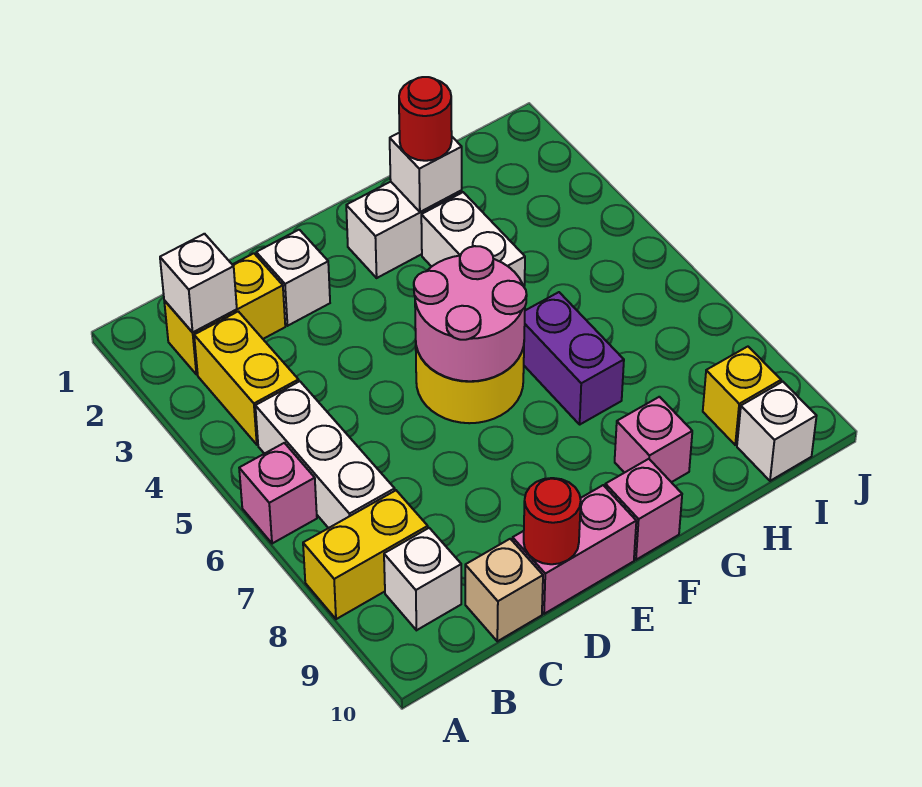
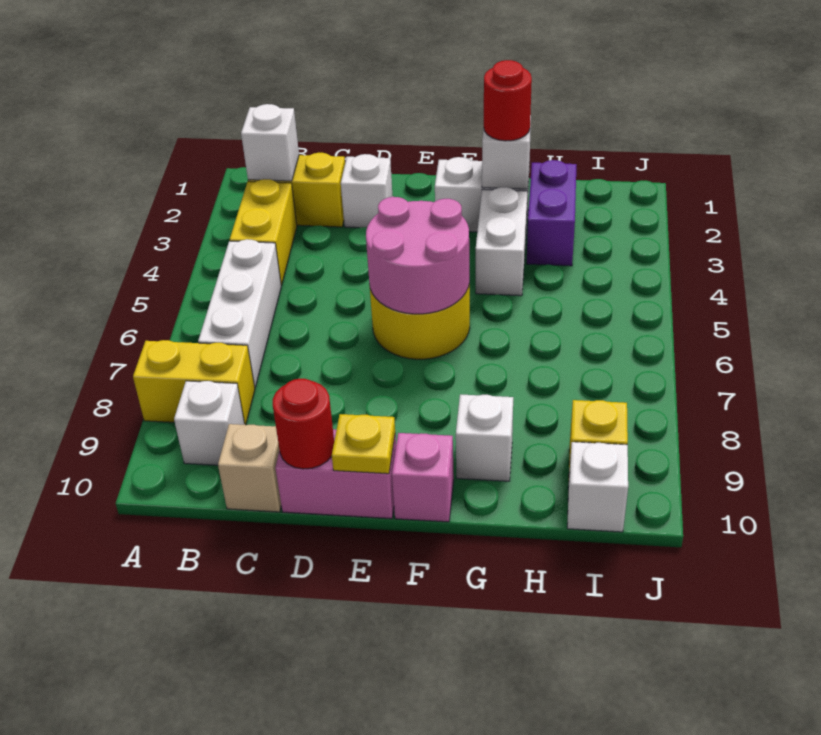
pink 1x1 brick [239,443,317,544] -> none
none -> yellow 1x1 plate [332,414,395,474]
purple 1x2 brick [524,292,624,424] -> purple 1x2 brick moved to [527,160,576,266]
pink 1x1 brick [615,397,692,482] -> white 1x1 brick [456,394,513,481]

